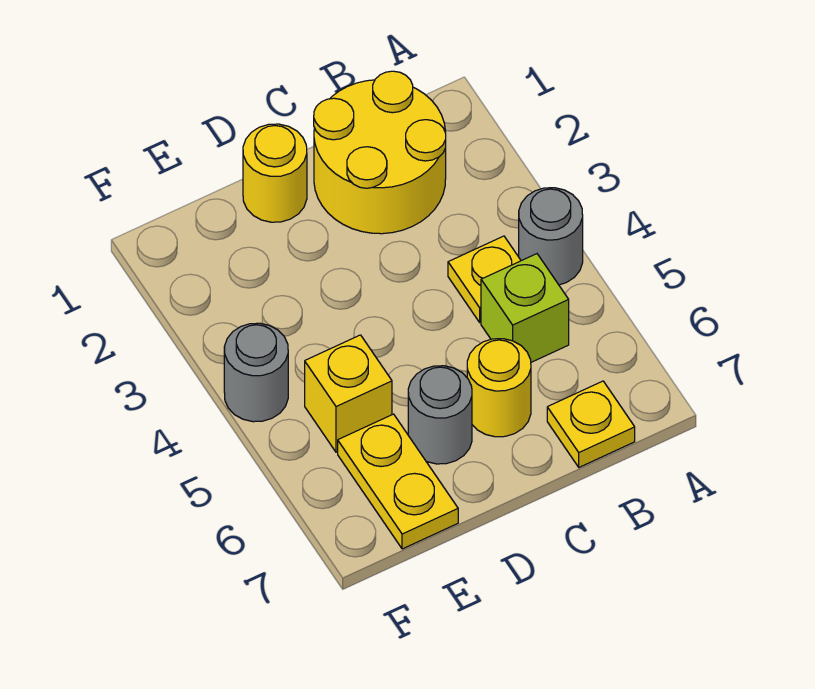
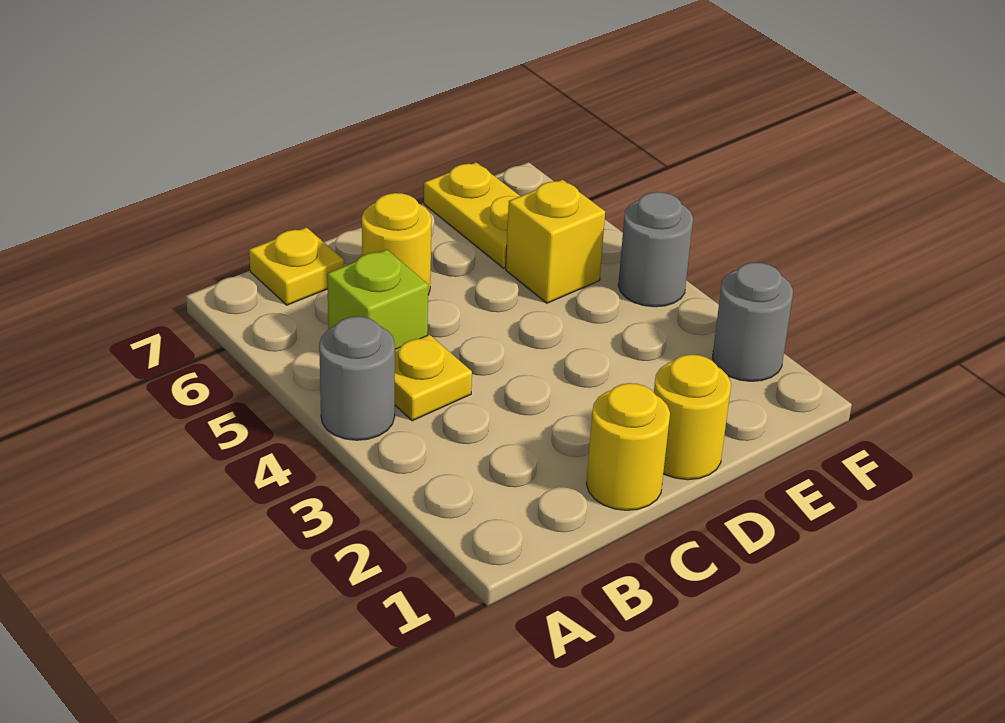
yellow 2x2 round brick [314,71,446,234] -> yellow 1x1 round brick [586,383,670,510]
grey 1x1 round brick [408,366,472,464] -> grey 1x1 round brick moved to [712,263,793,381]

